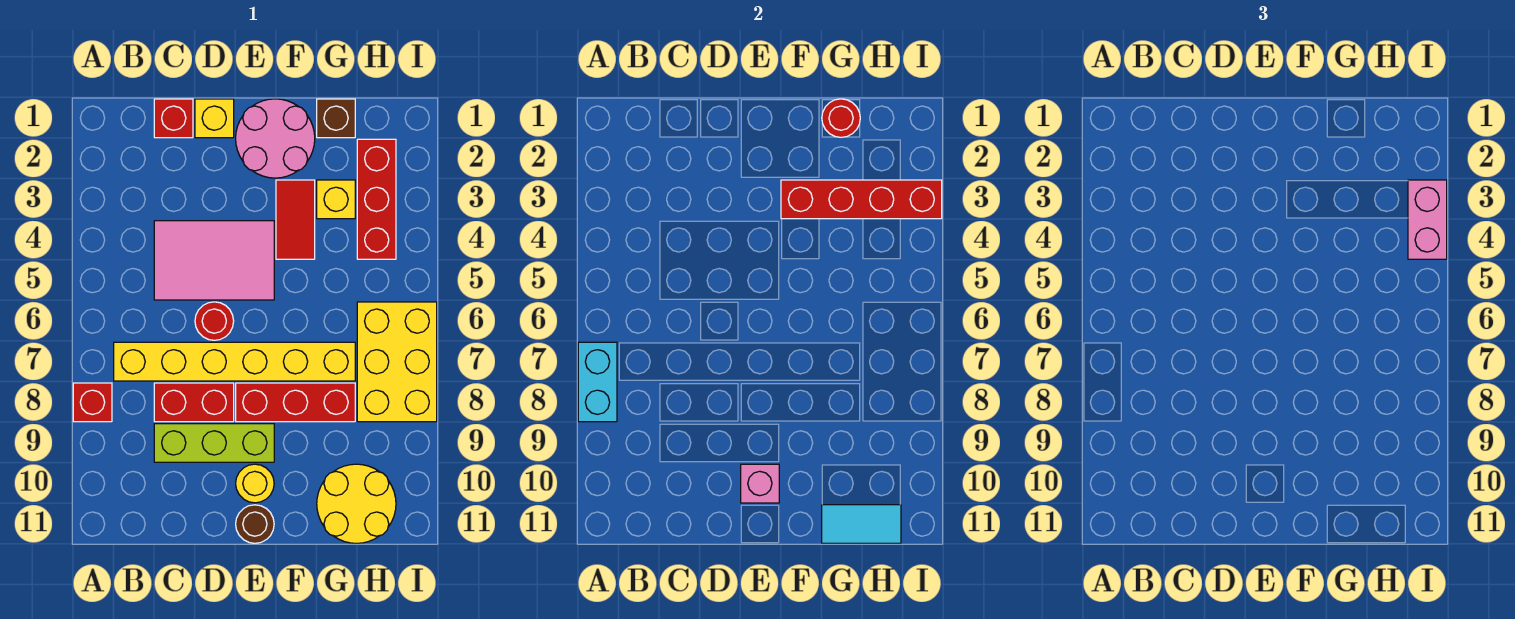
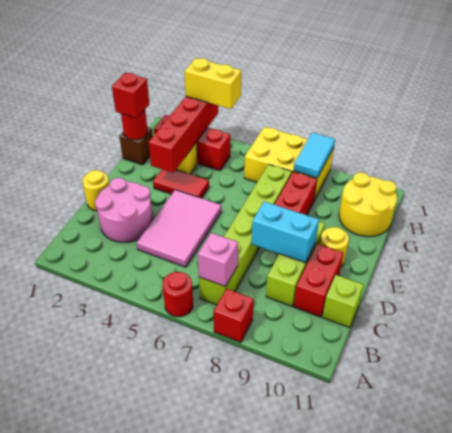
cyan 1x2 brick [578,342,617,422] -> cyan 1x2 brick moved to [252,202,319,263]
yellow 1x6 brick [114,342,355,381] -> lime 1x6 brick [199,164,292,305]
red 1x1 brick [154,99,193,138] -> red 1x1 brick moved to [112,73,149,118]
red 1x2 brick [154,383,234,422] -> red 1x2 brick moved to [294,244,343,317]
none -> lime 1x1 brick [322,275,364,328]
yellow 1x1 brick [195,99,234,138] -> yellow 1x1 round brick [82,170,109,211]
red 1x1 round brick [195,302,234,340] -> red 1x1 round brick moved to [163,272,193,317]
pink 2x2 round brick [236,99,315,178] -> pink 2x2 round brick moved to [95,178,153,242]
pink 1x1 brick [741,464,779,503] -> pink 1x1 brick moved to [198,233,238,287]
brown 1x1 round brick [236,505,274,543] -> none
cyan 1x2 tile [822,505,901,543] -> cyan 1x2 tile moved to [294,132,335,178]
pink 1x2 brick [1408,180,1447,259] -> yellow 1x2 brick [184,58,241,109]

